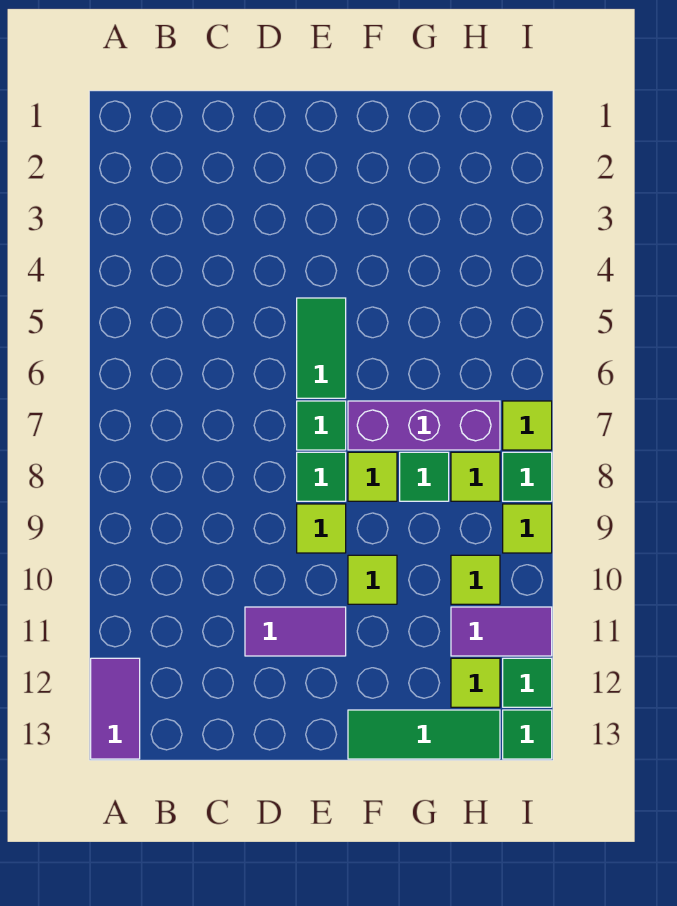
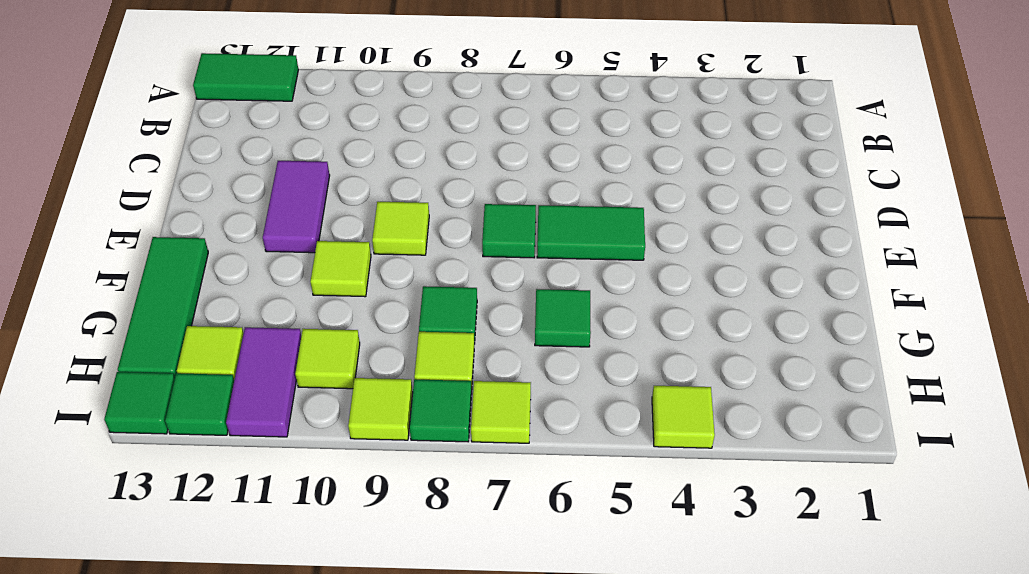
purple 1x2 tile [91,658,140,759] -> green 1x2 tile [193,53,298,101]
green 1x1 tile [297,452,346,501] -> green 1x1 tile moved to [535,289,591,347]
purple 1x3 brick [348,401,500,450] -> none
lime 1x1 tile [348,452,397,501] -> lime 1x1 tile moved to [652,386,715,448]

